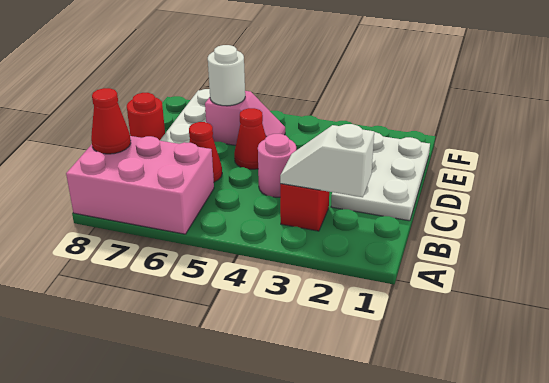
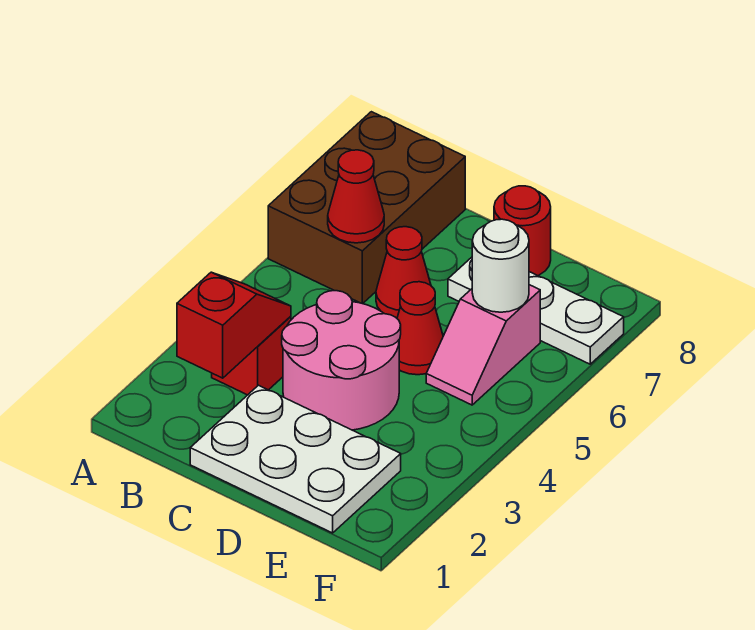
pink 2x3 brick [66,136,214,234] -> brown 2x3 brick [268,112,465,304]
white 1x2 slope [280,124,374,197] -> red 1x2 slope [177,272,291,378]
red 1x1 cone [91,88,131,154] -> red 1x1 cone moved to [328,150,384,243]
pink 1x1 round brick [258,134,296,197] -> pink 2x2 round brick [282,291,401,430]

